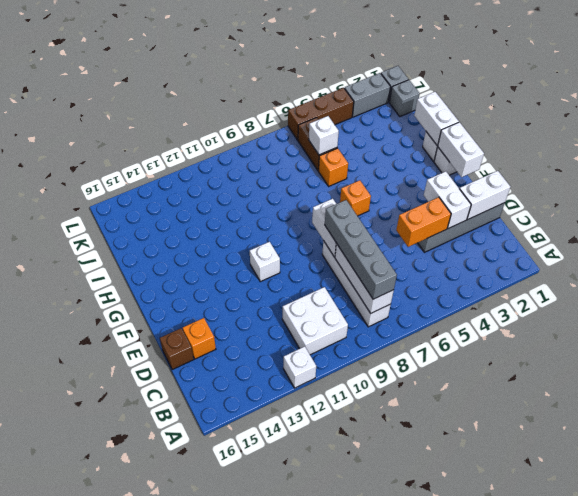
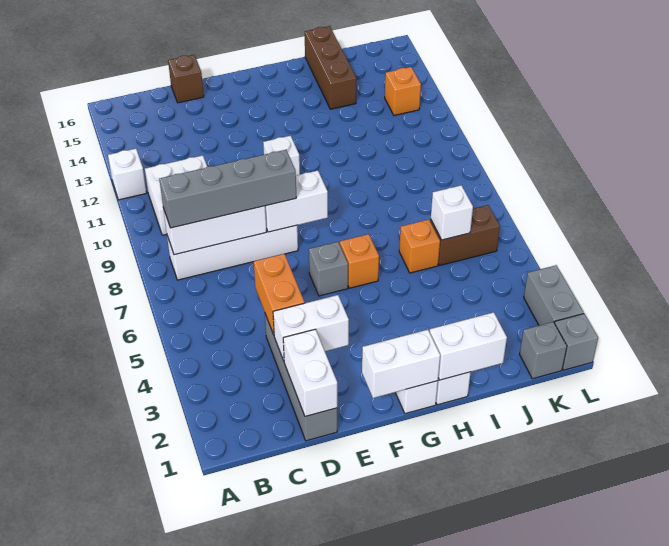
orange 1x1 brick [183,318,216,359] -> orange 1x1 brick moved to [385,67,421,116]
none -> grey 1x1 brick [309,242,348,296]
brown 1x3 brick [288,88,354,140] -> brown 1x3 brick moved to [305,26,356,109]

